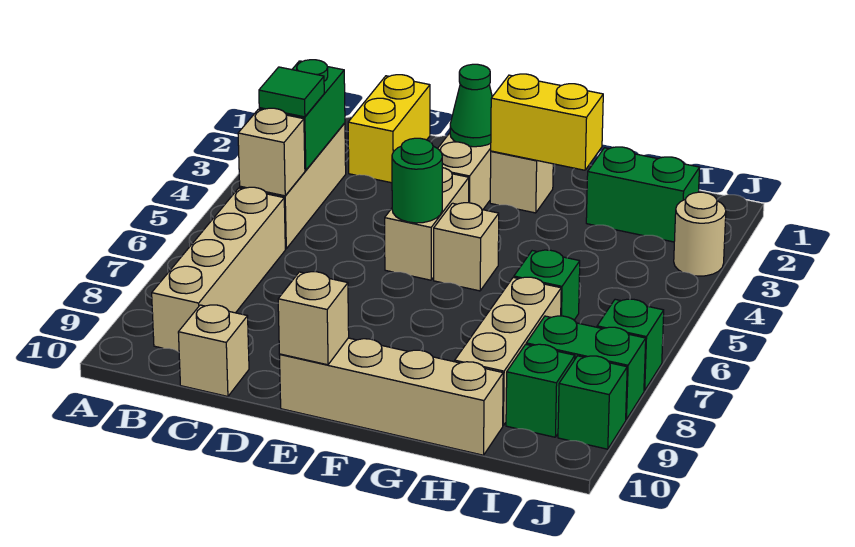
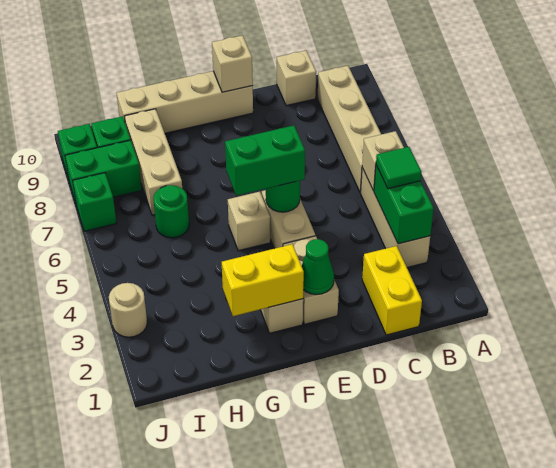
green 1x2 brick [586,147,700,242] -> green 1x2 brick moved to [225,126,305,196]
green 1x1 brick [514,250,580,320] -> green 1x1 round brick [153,185,189,238]

